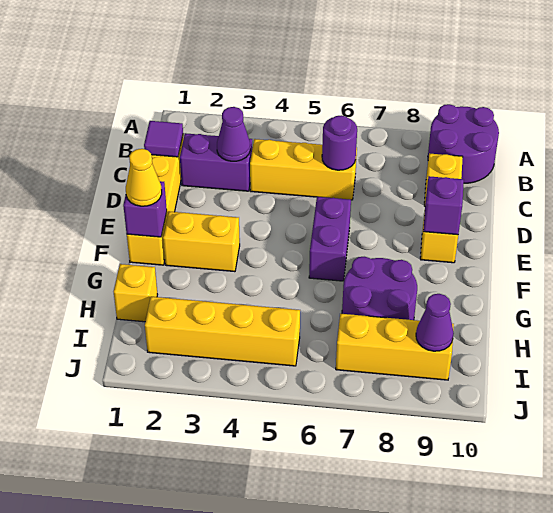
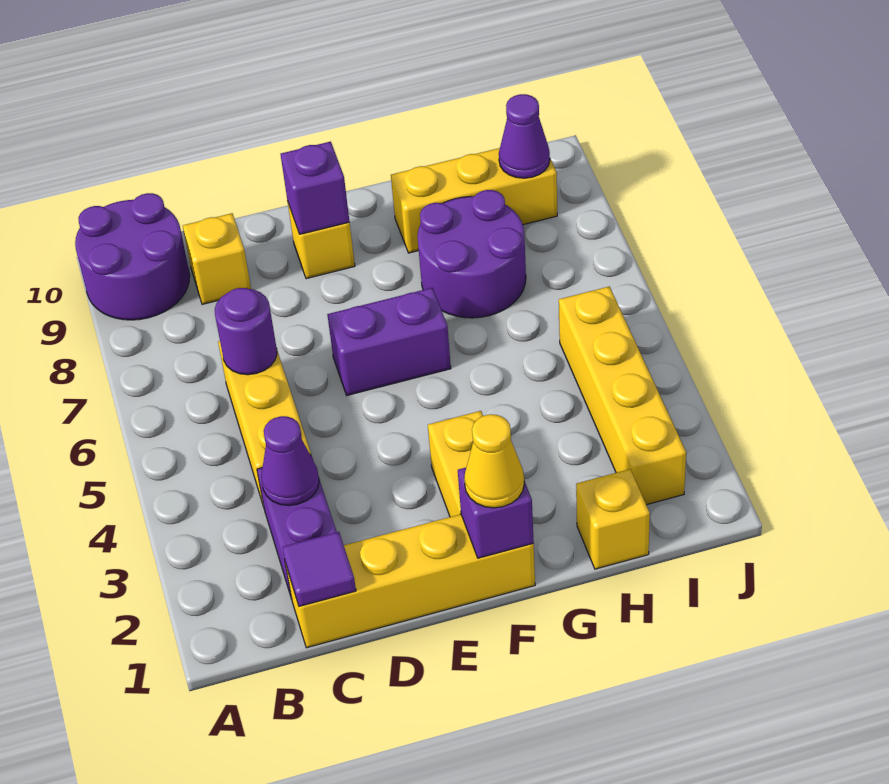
yellow 1x3 brick [336,314,454,380] -> yellow 1x3 brick turned to [391,148,557,253]

